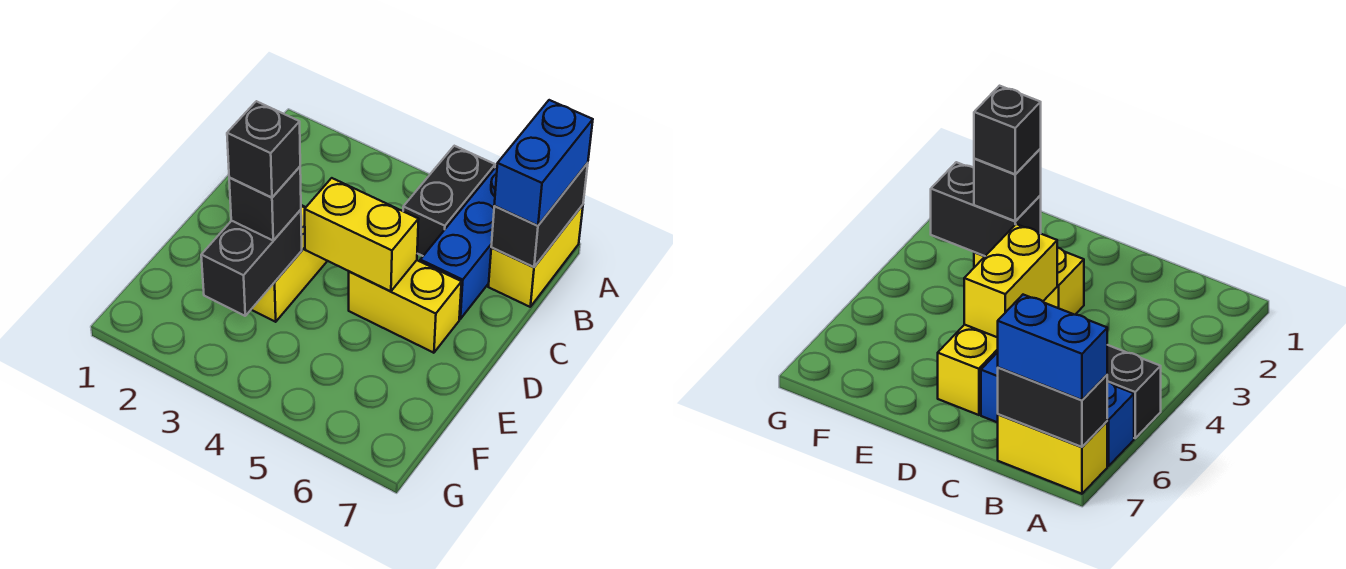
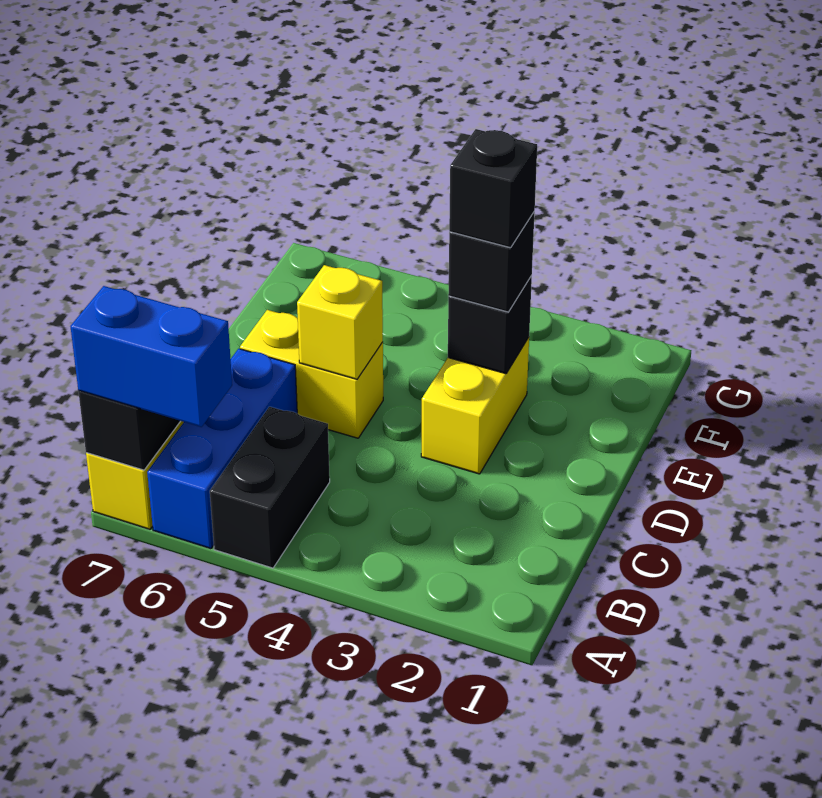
blue 1x2 brick [494,100,593,226] -> blue 1x2 brick turned to [70,286,232,427]
yellow 1x2 brick [305,178,419,291] -> yellow 1x1 brick [297,265,383,379]
black 1x2 brick [201,210,302,316] -> black 1x1 brick [448,276,532,374]

